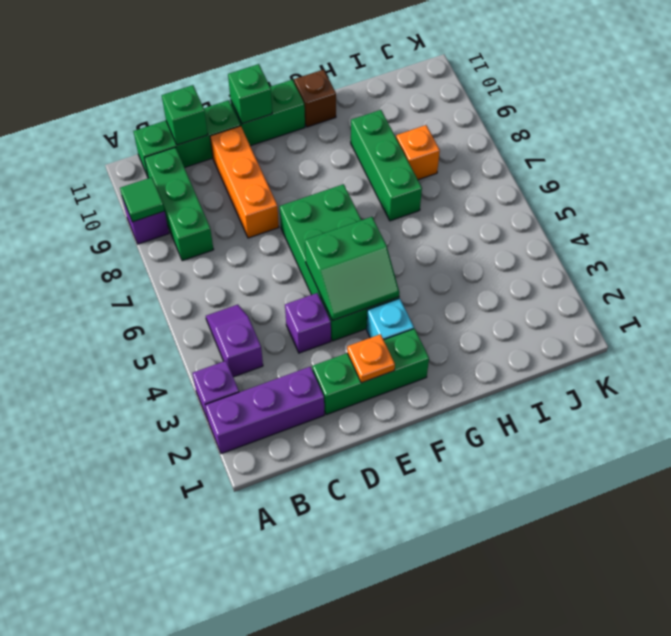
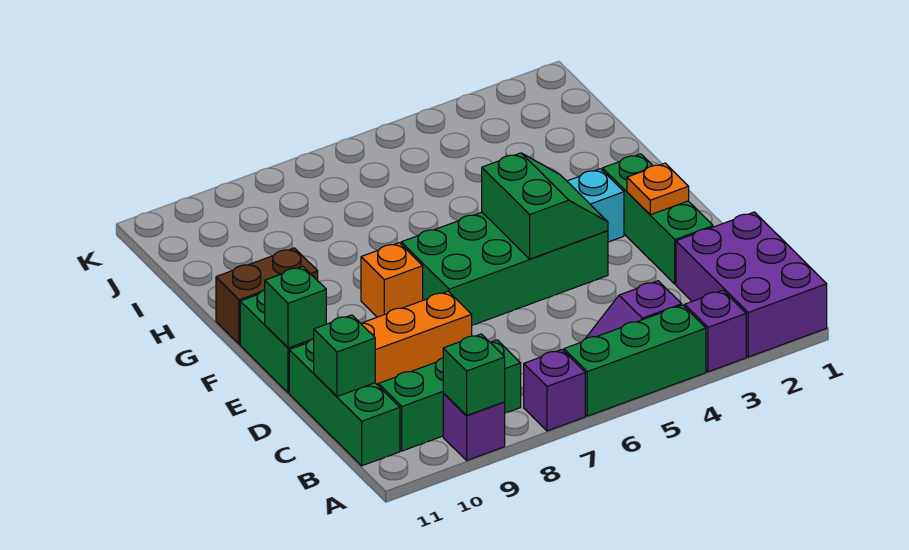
purple 1x3 brick [205,367,324,454] -> purple 2x3 brick [676,212,827,357]
green 1x1 tile [120,177,165,222] -> green 1x1 brick [443,334,505,416]
purple 1x1 brick [285,293,331,353] -> purple 1x1 brick moved to [524,350,585,431]
brown 1x1 brick [294,70,336,127] -> brown 1x2 brick [216,248,318,344]
green 1x3 brick [351,110,422,221] -> green 1x3 brick moved to [564,305,706,416]
orange 1x1 brick [396,125,440,180] -> orange 1x1 brick moved to [361,243,423,317]

